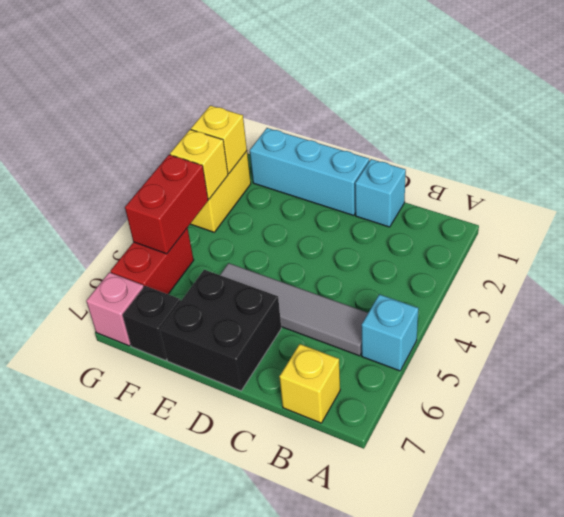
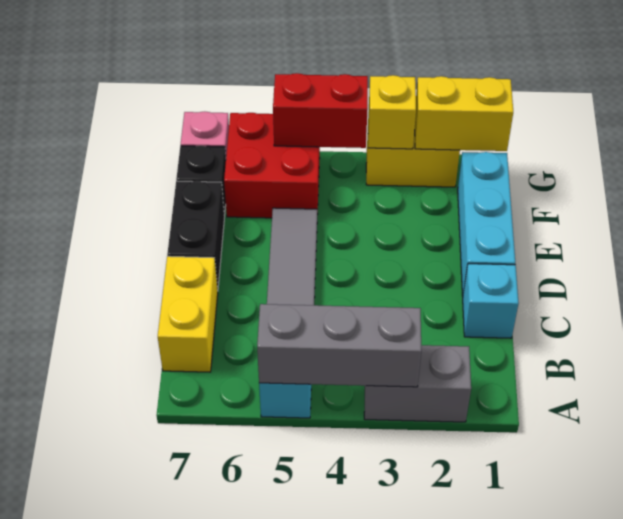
none -> grey 1x2 brick [364,345,471,422]
none -> grey 1x3 brick [257,304,421,387]
yellow 1x1 brick [279,344,340,423] -> yellow 1x2 brick [158,256,218,372]
black 2x2 brick [160,270,281,391] -> black 1x2 brick [167,181,224,290]
yellow 1x1 brick [191,105,247,174] -> yellow 1x2 brick [415,76,513,151]
red 1x2 brick [111,228,194,294] -> red 2x2 brick [224,113,320,218]

